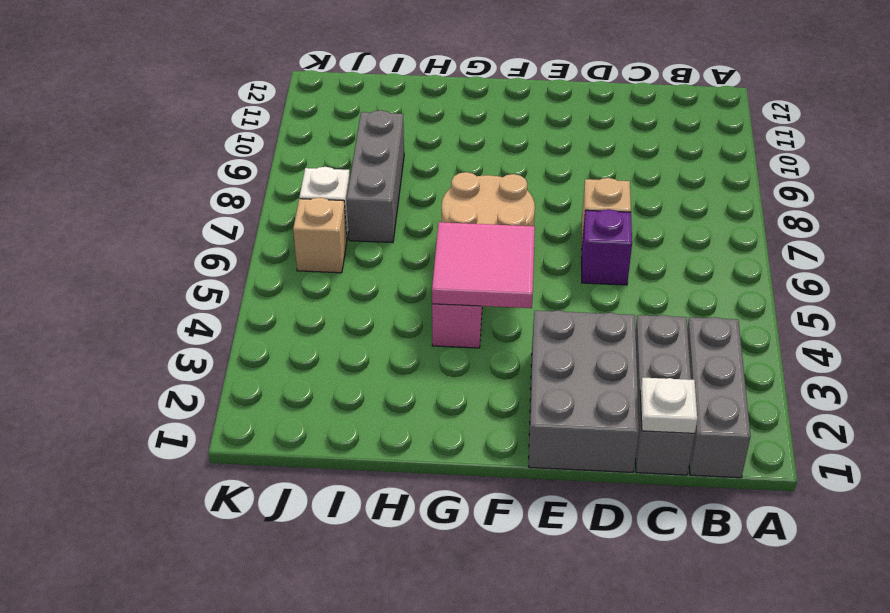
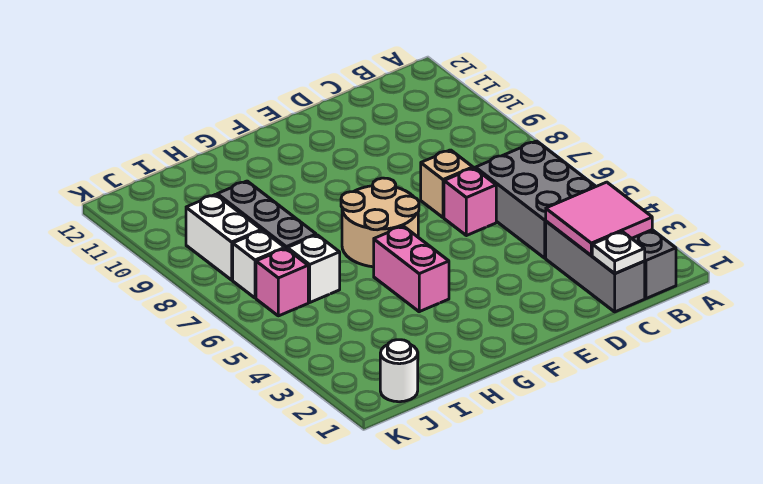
grey 2x3 brick [529,310,639,472] -> grey 2x3 brick moved to [475,141,596,258]
purple 1x1 brick [582,209,632,285] -> pink 1x1 brick [444,168,496,236]
pink 2x2 tile [432,222,535,308] -> pink 2x2 tile moved to [546,182,652,255]
none -> white 1x1 brick [287,235,340,302]
none -> white 1x1 round brick [380,340,418,402]
tan 1x1 brick [293,198,347,273] -> pink 1x1 brick [256,248,308,316]
none -> white 1x2 brick [186,194,261,280]

